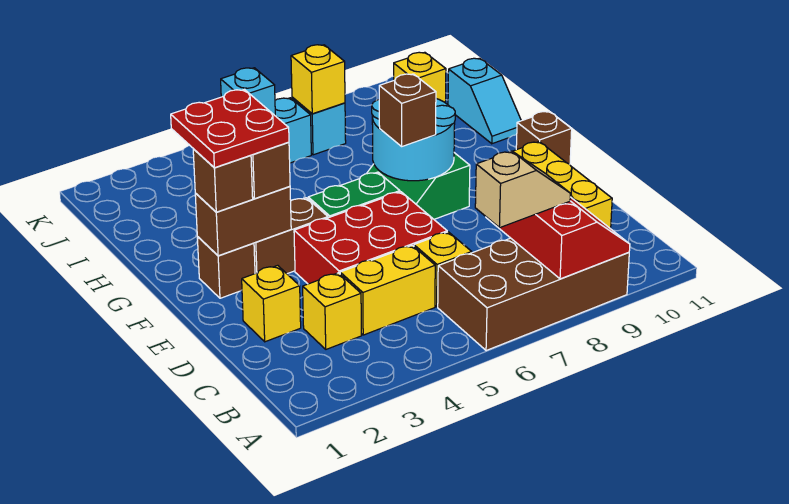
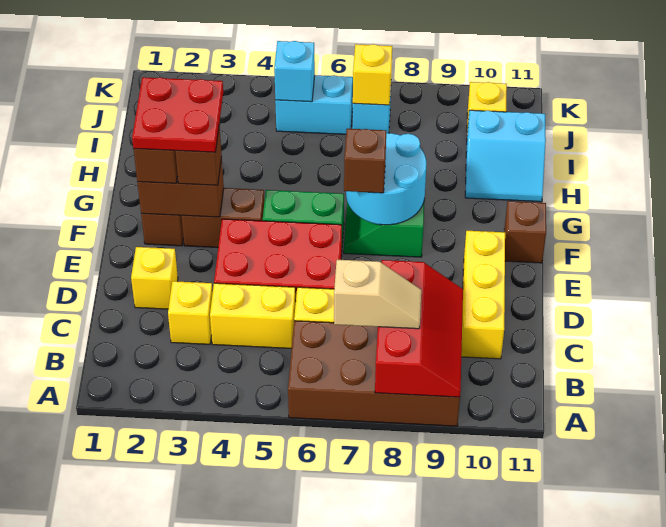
cyan 1x2 slope [448,58,521,144] -> cyan 2x2 slope [465,110,546,202]

